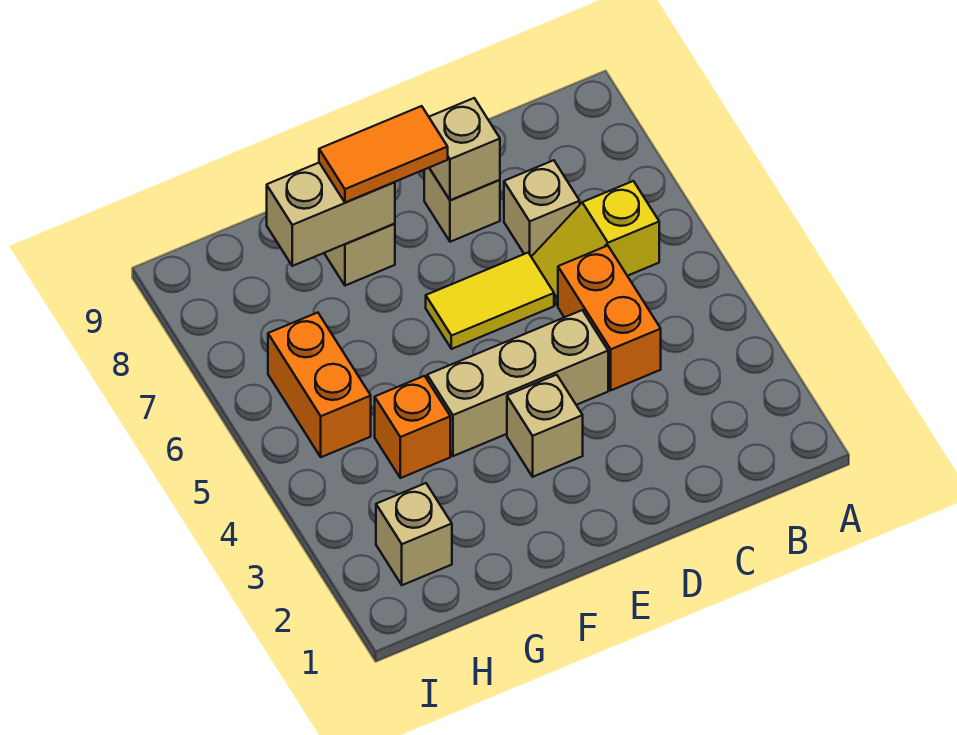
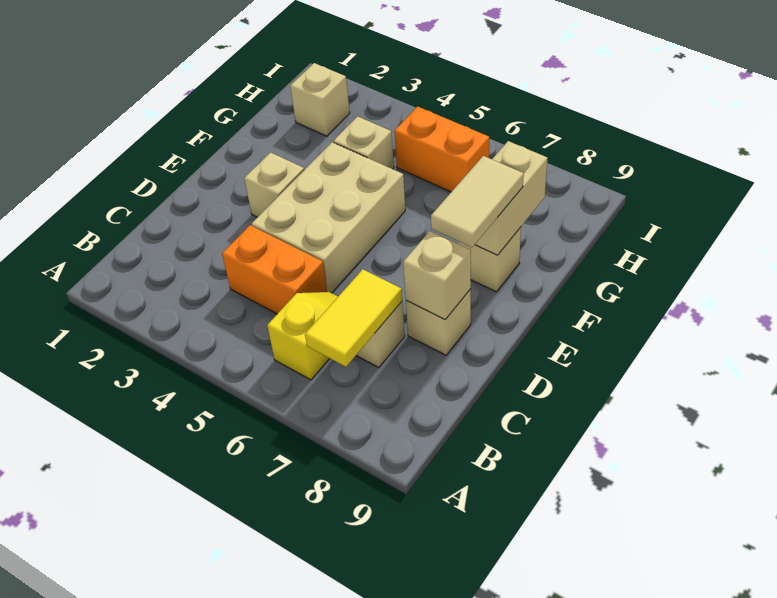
tan 1x3 brick [427,310,608,456] -> tan 2x3 brick [251,142,405,293]
yellow 1x2 tile [426,253,554,349] -> yellow 1x2 tile moved to [305,269,402,367]
orange 1x2 tile [319,106,448,202] -> tan 1x2 tile [431,156,524,247]
orange 1x1 brick [375,376,450,478] -> tan 1x1 brick [333,116,394,169]

